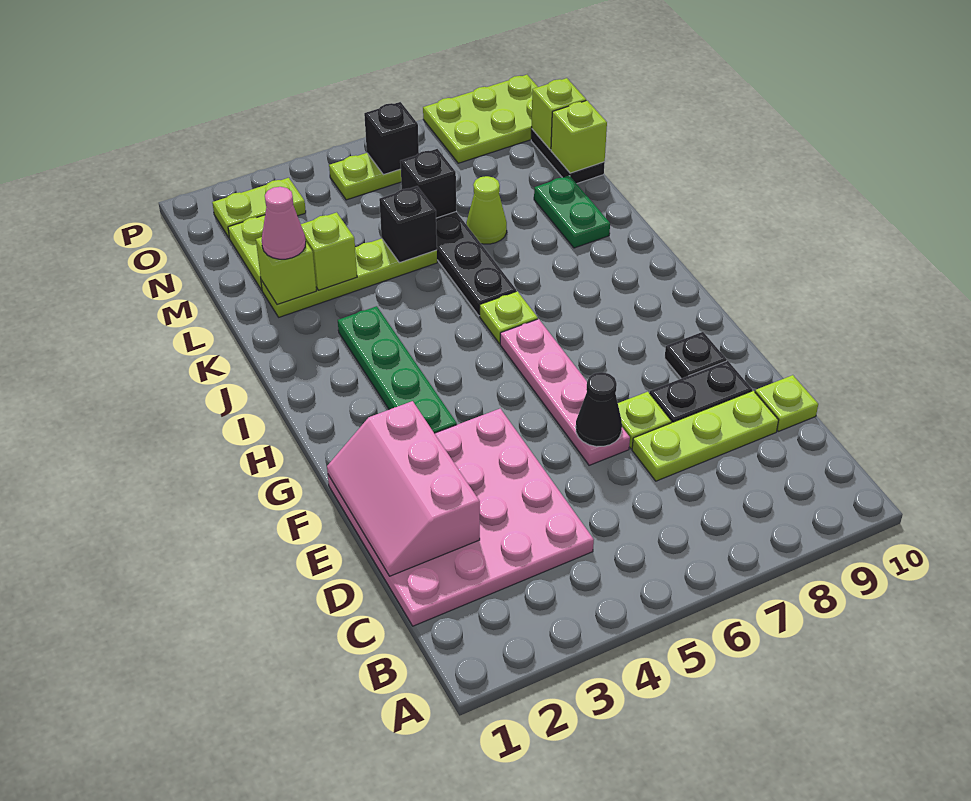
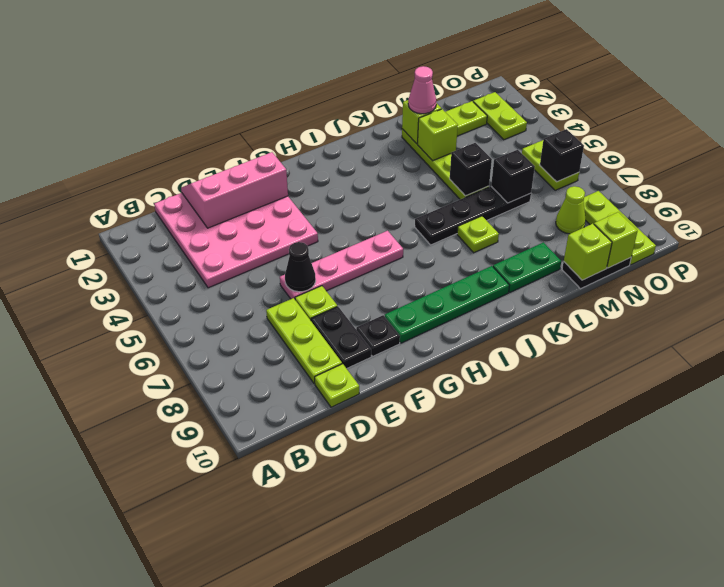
green 1x4 plate [338,306,457,433] -> green 1x4 plate moved to [385,266,509,343]
lime 1x1 plate [480,291,538,344] -> lime 1x1 plate moved to [457,216,499,253]
lime 1x1 cone [466,176,507,244] -> lime 1x1 cone moved to [556,186,586,234]
lime 2x3 plate [423,75,538,163] -> lime 1x3 plate [584,191,656,265]

